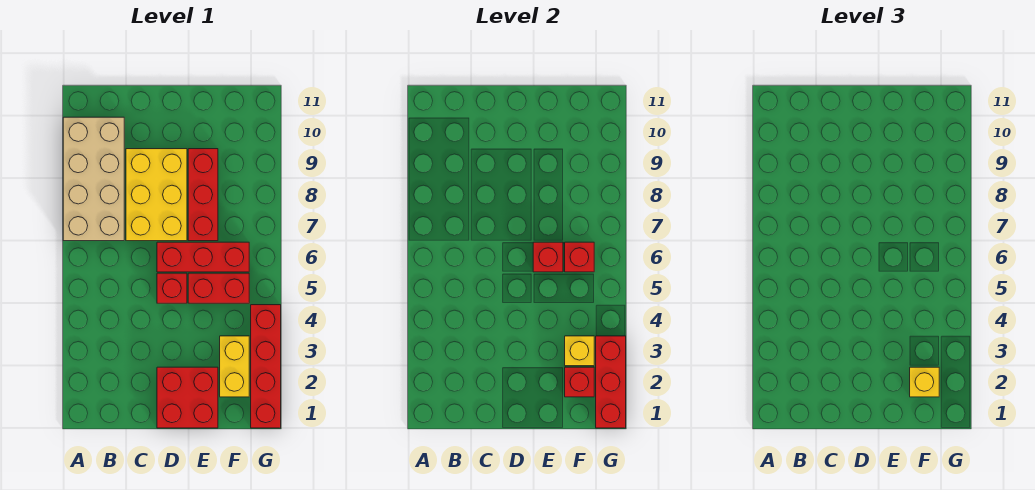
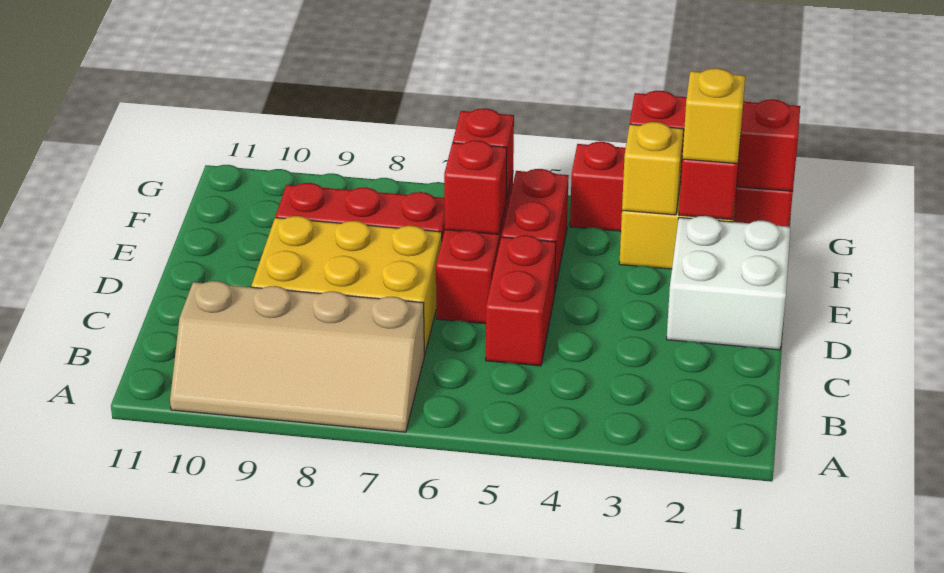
tan 2x4 brick [63,117,124,241] -> tan 2x4 slope [170,281,424,432]
red 2x2 brick [157,367,218,428] -> white 2x2 brick [667,216,790,350]
red 1x1 brick [157,273,187,303] -> red 1x2 brick [486,235,556,366]

